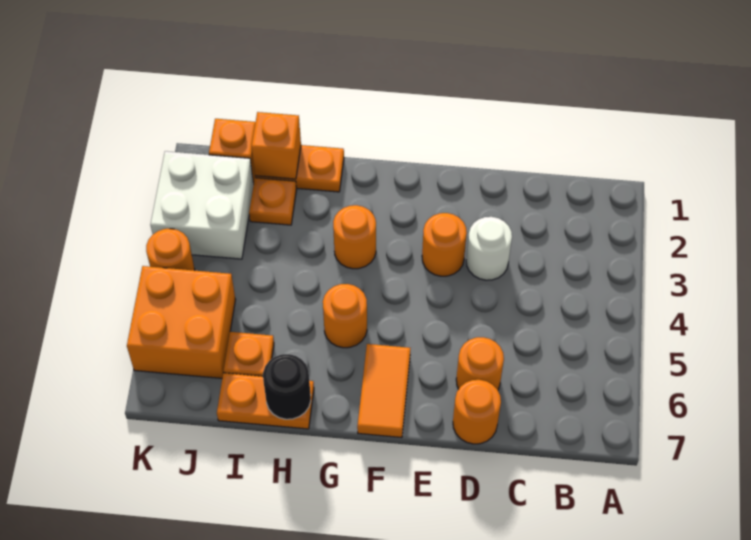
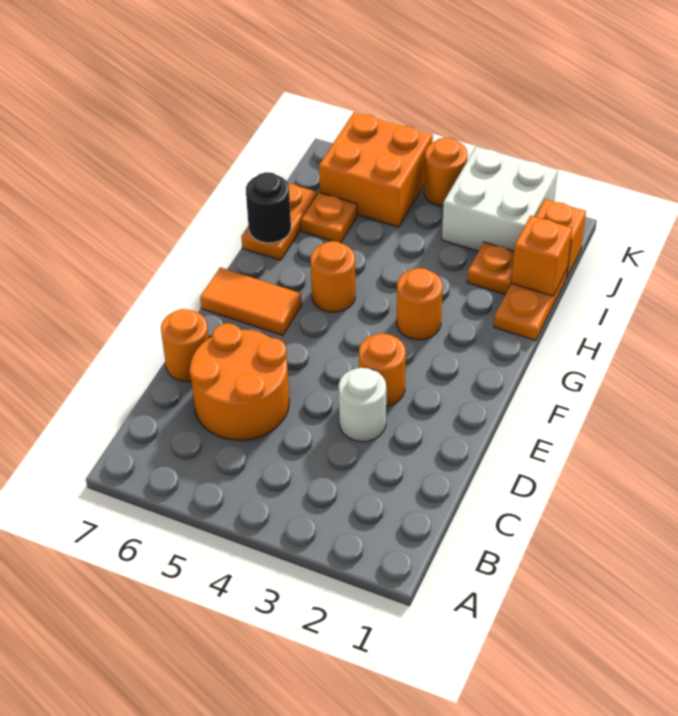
orange 1x1 round brick [456,337,504,390] -> orange 2x2 round brick [190,323,289,440]

